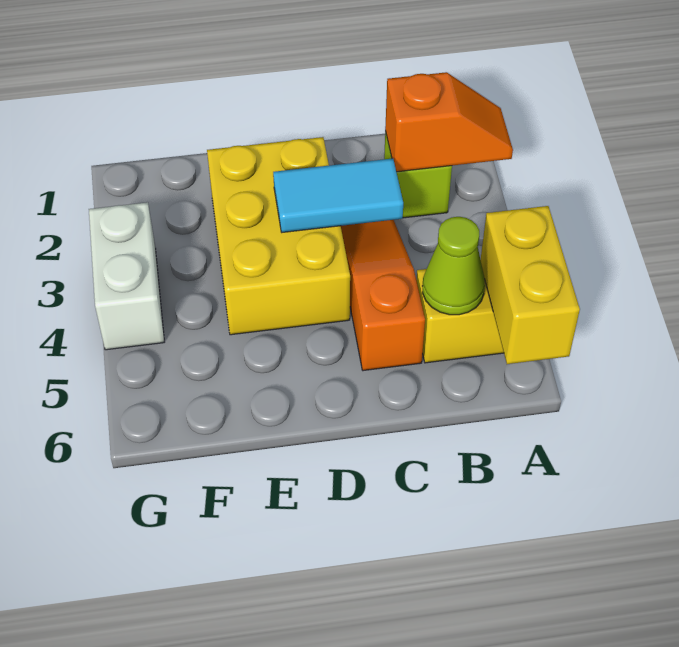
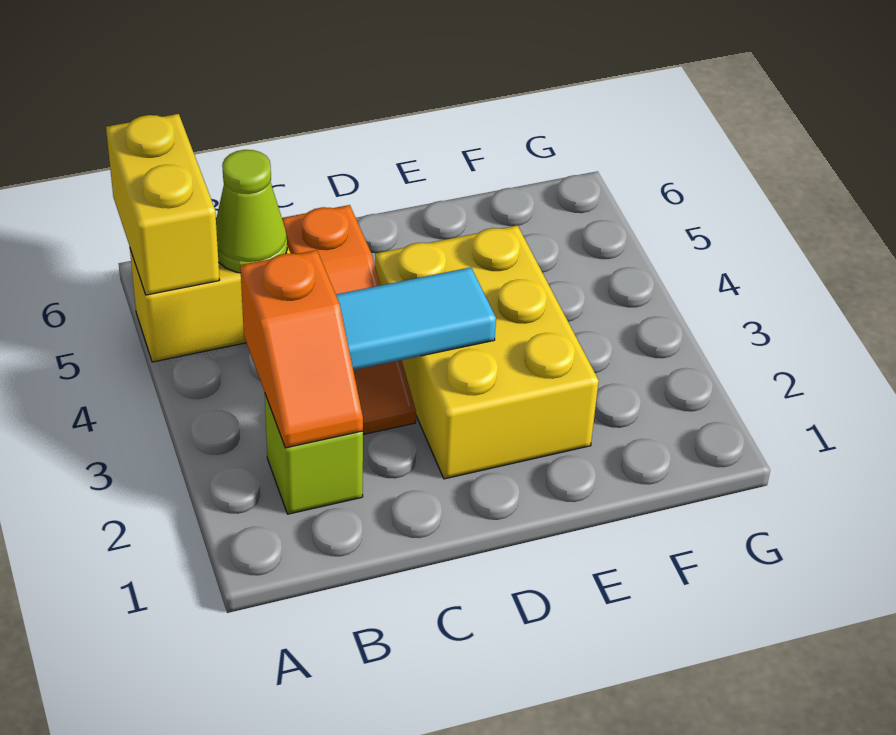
orange 1x2 slope [385,72,513,172] -> orange 1x2 slope turned to [240,250,363,448]
white 1x2 brick [89,202,164,350] -> none

